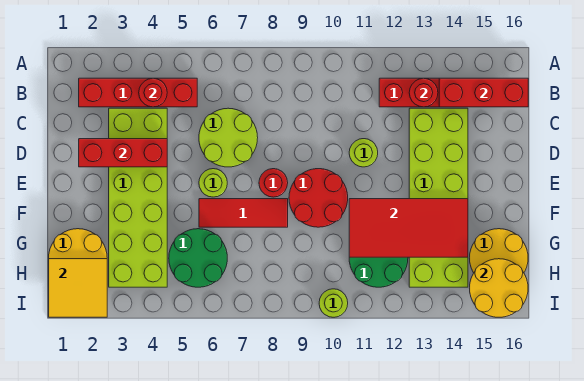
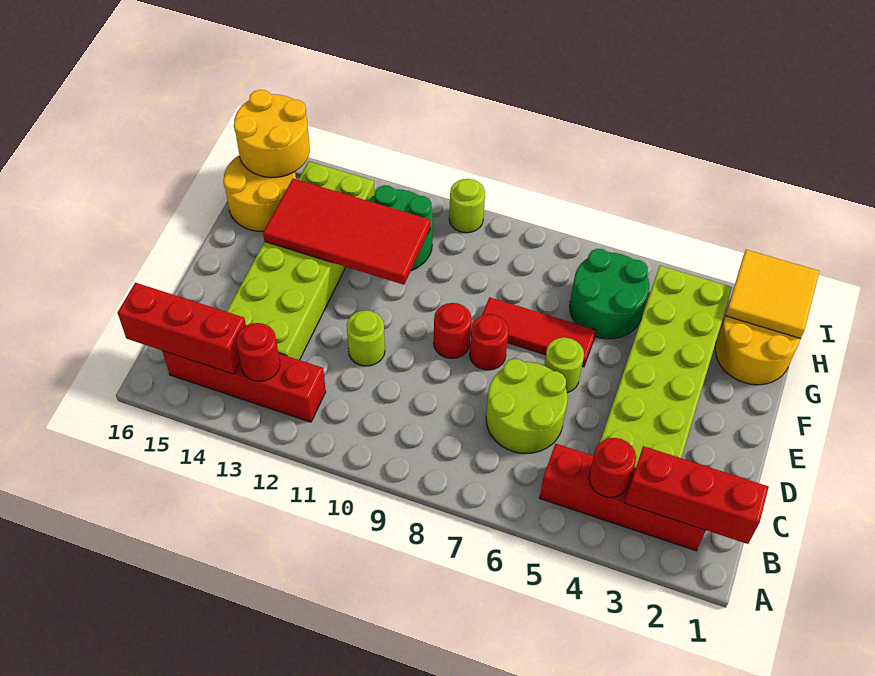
red 1x3 brick [79,139,167,167] -> red 1x3 brick moved to [625,446,769,544]
red 2x2 round brick [289,169,348,227] -> red 1x1 round brick [434,303,471,358]

